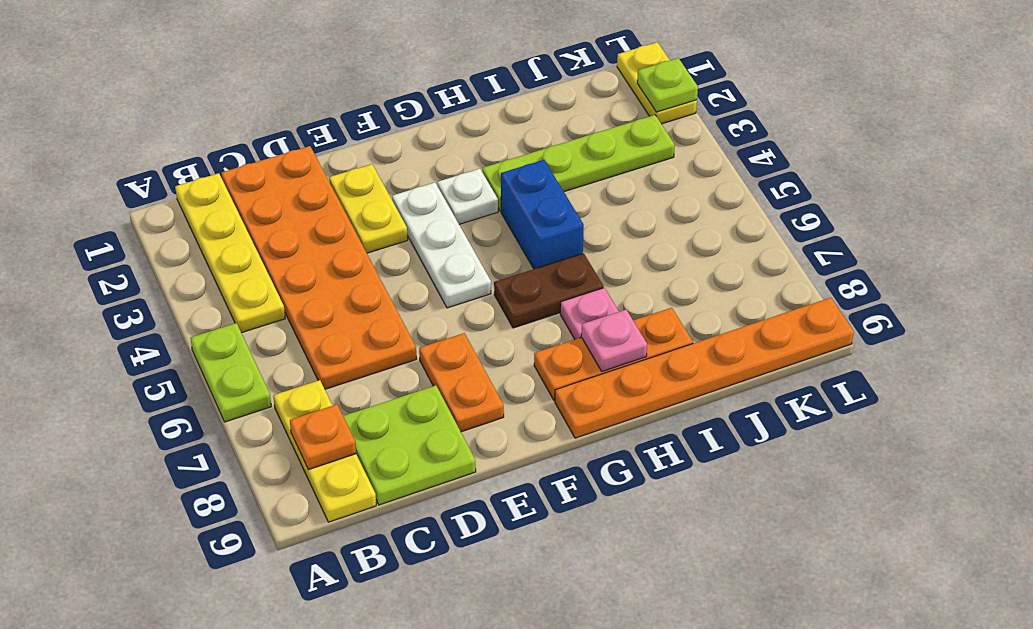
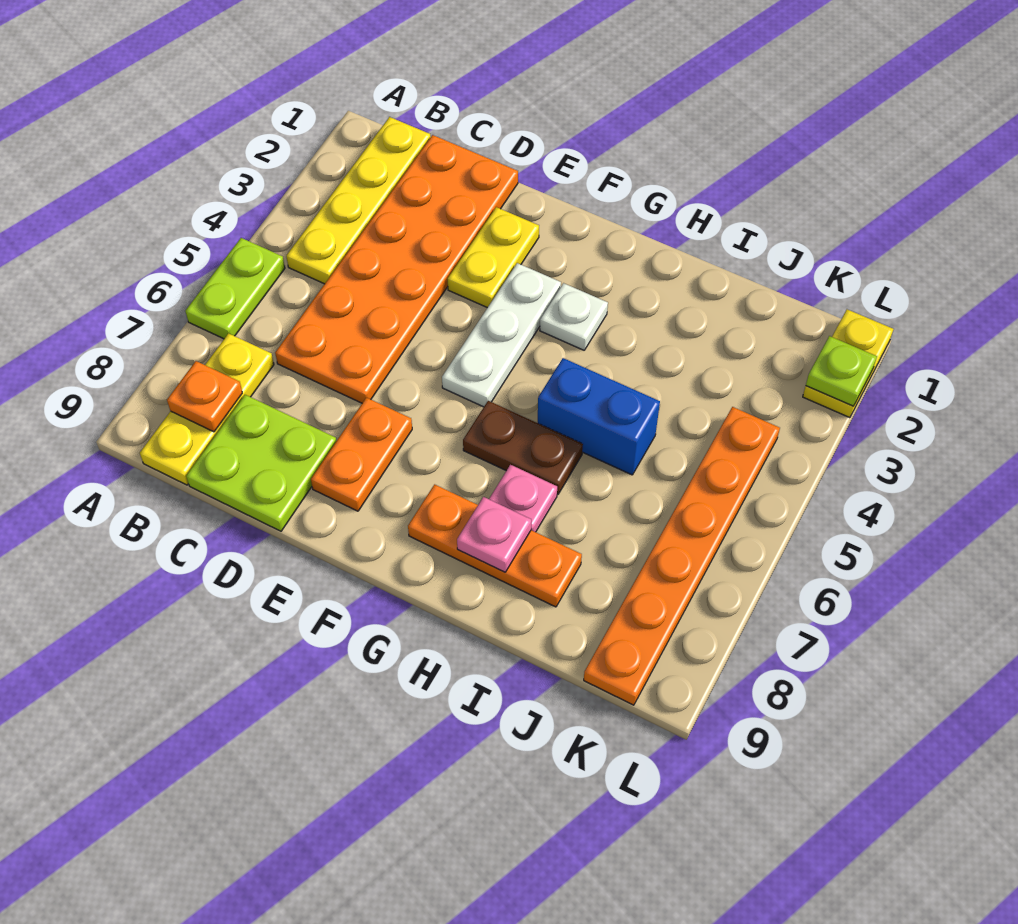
orange 1x6 plate [555,298,854,438] -> orange 1x6 plate turned to [584,407,780,705]
lime 1x4 plate [482,115,675,211] -> none
blue 1x2 brick [501,160,584,269] -> blue 1x2 brick turned to [538,358,660,475]

